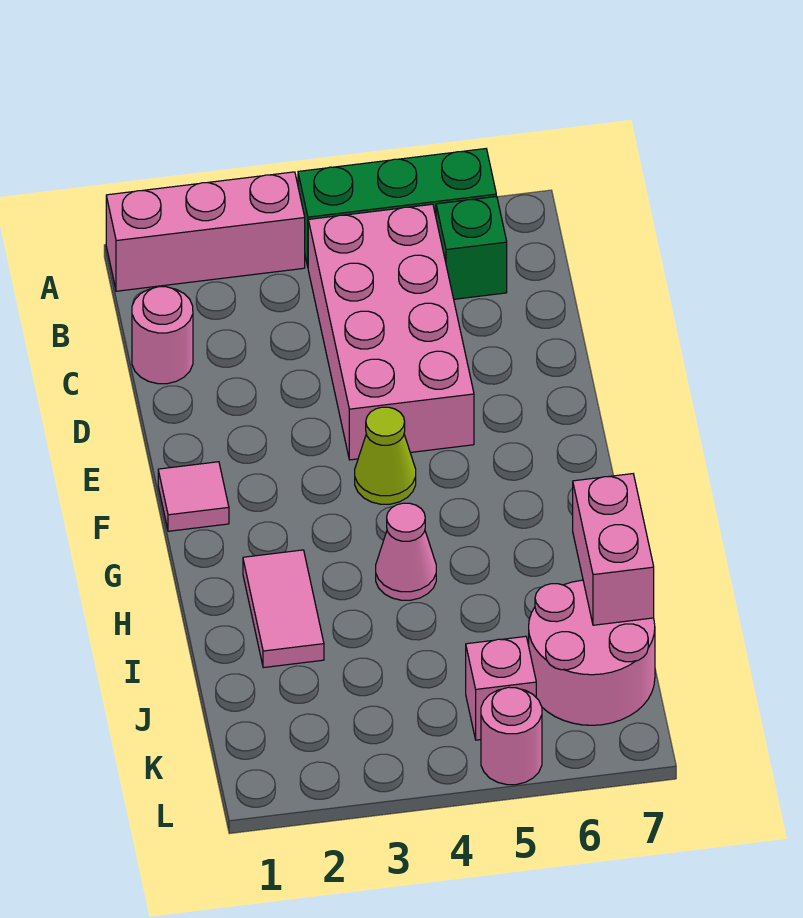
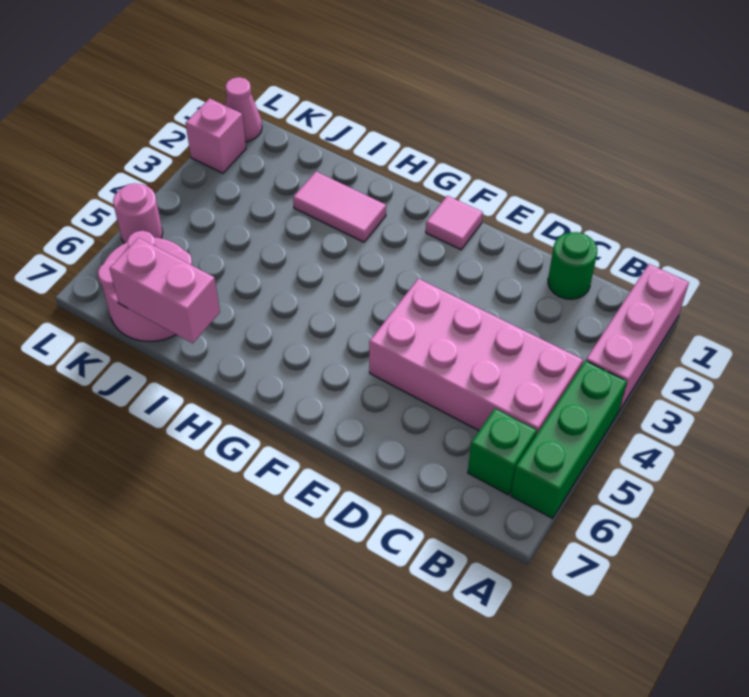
pink 1x1 round brick [132,287,193,384] -> green 1x1 round brick [548,232,597,299]
lime 1x1 cone [355,407,416,504] -> none
pink 1x1 cone [376,503,436,600] -> pink 1x1 cone moved to [225,77,262,142]
pink 1x1 brick [466,636,536,740] -> pink 1x1 brick moved to [185,98,246,173]

